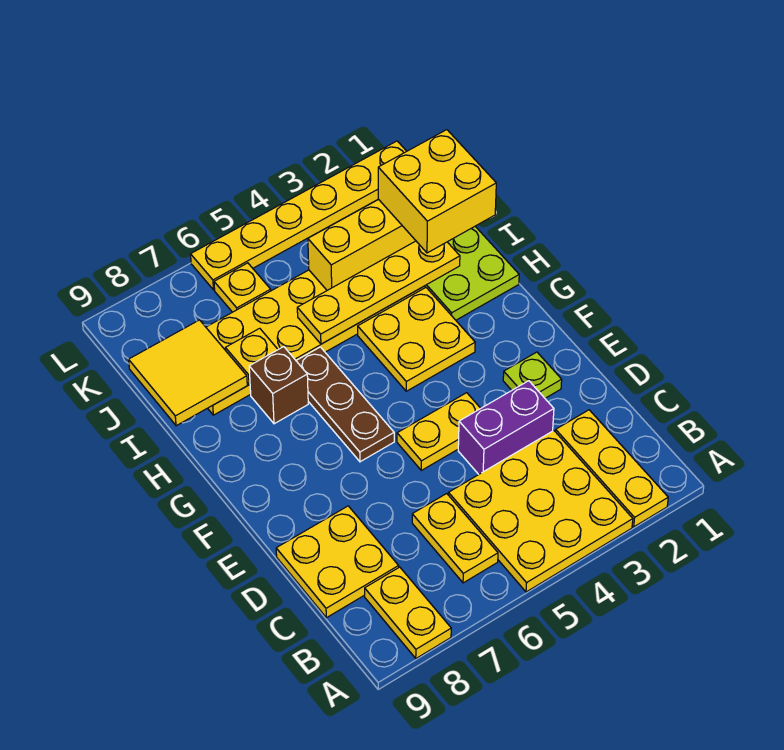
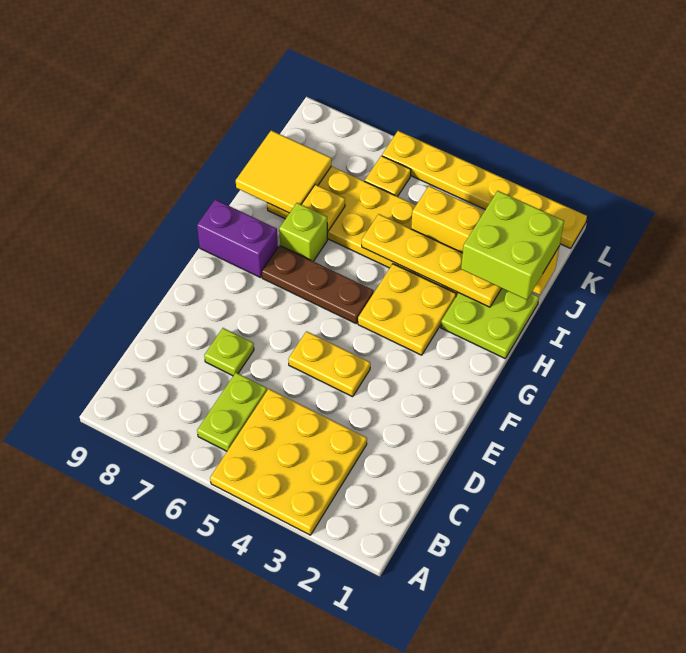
yellow 1x3 plate [556,410,668,527] -> none
yellow 1x2 plate [365,567,451,658] -> none
yellow 1x2 plate [412,494,498,583] -> lime 1x2 plate [197,373,267,451]
yellow 2x2 plate [276,506,399,618] -> none
purple 1x2 brick [458,381,554,474] -> purple 1x2 brick moved to [197,200,278,277]
lime 1x1 plate [503,352,562,398] -> lime 1x1 plate moved to [204,328,254,376]
brown 1x3 plate [296,347,394,462] -> brown 1x3 plate turned to [262,245,374,323]
brown 1x1 brick [249,347,308,424] -> lime 1x1 brick [279,203,327,261]
yellow 2x2 brick [378,130,496,253] -> lime 2x2 brick [461,191,564,300]

